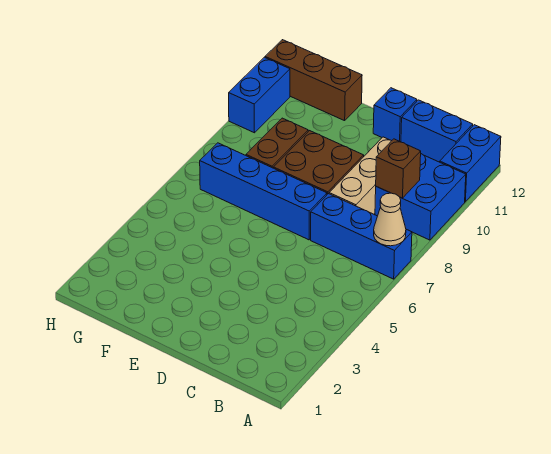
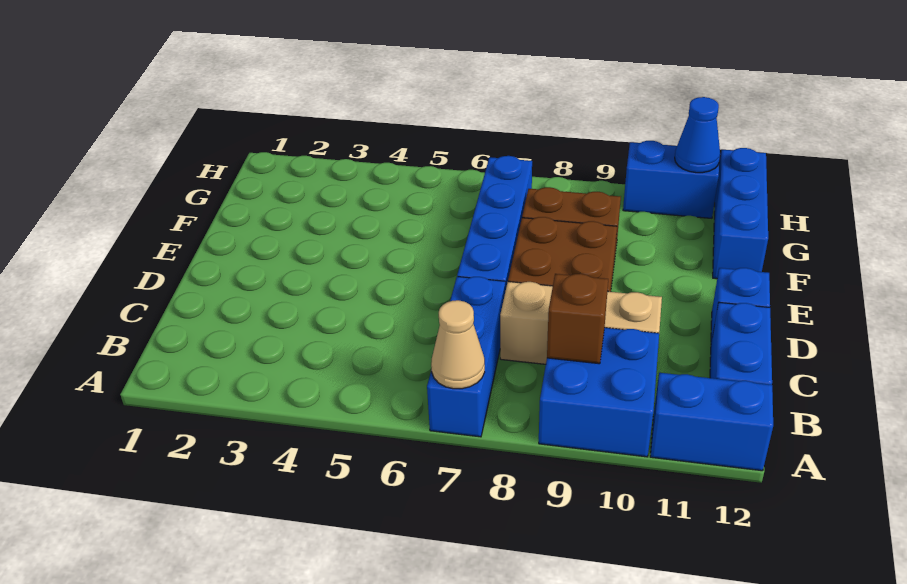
brown 1x3 brick [265,40,362,121] -> blue 1x3 brick [713,148,768,279]
none -> blue 1x1 cone [675,97,720,173]

